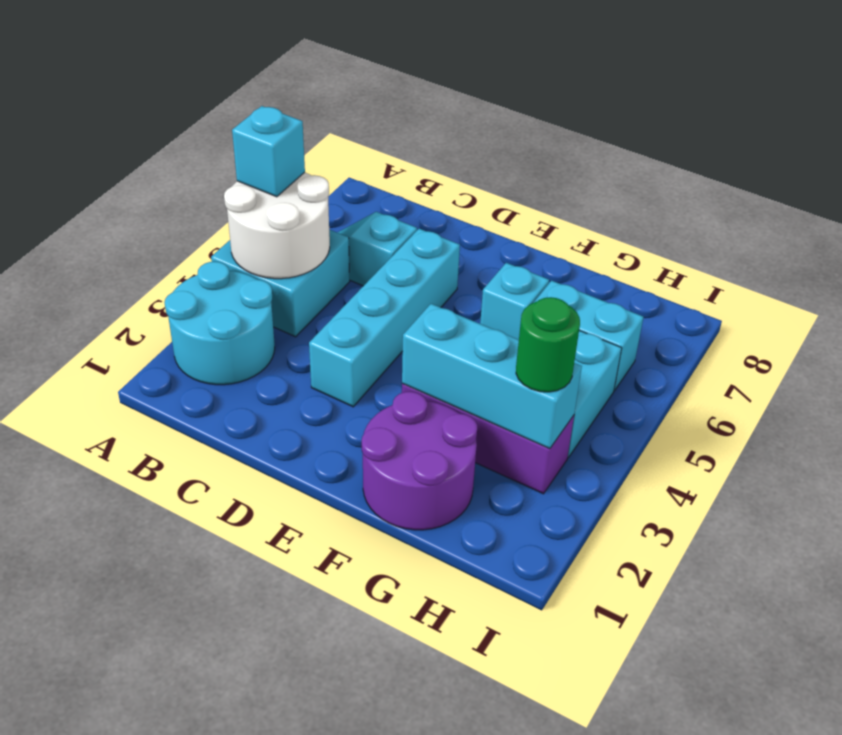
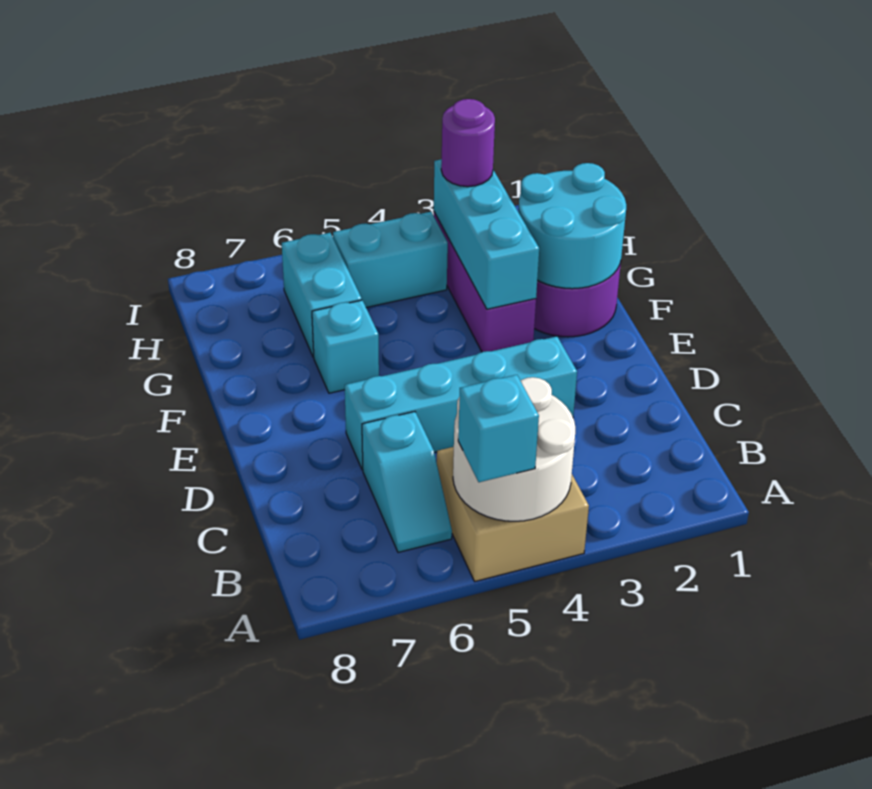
cyan 2x2 round brick [165,262,275,385] -> cyan 2x2 round brick moved to [518,163,626,289]
cyan 2x2 brick [211,230,350,337] -> tan 2x2 brick [437,447,589,581]
green 1x1 round brick [516,297,580,392] -> purple 1x1 round brick [441,99,495,187]

